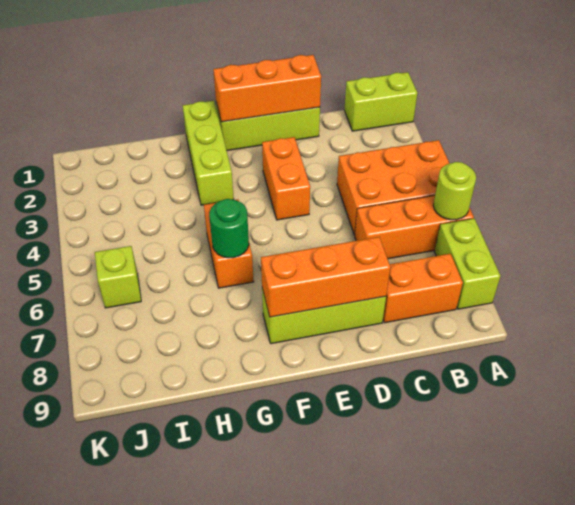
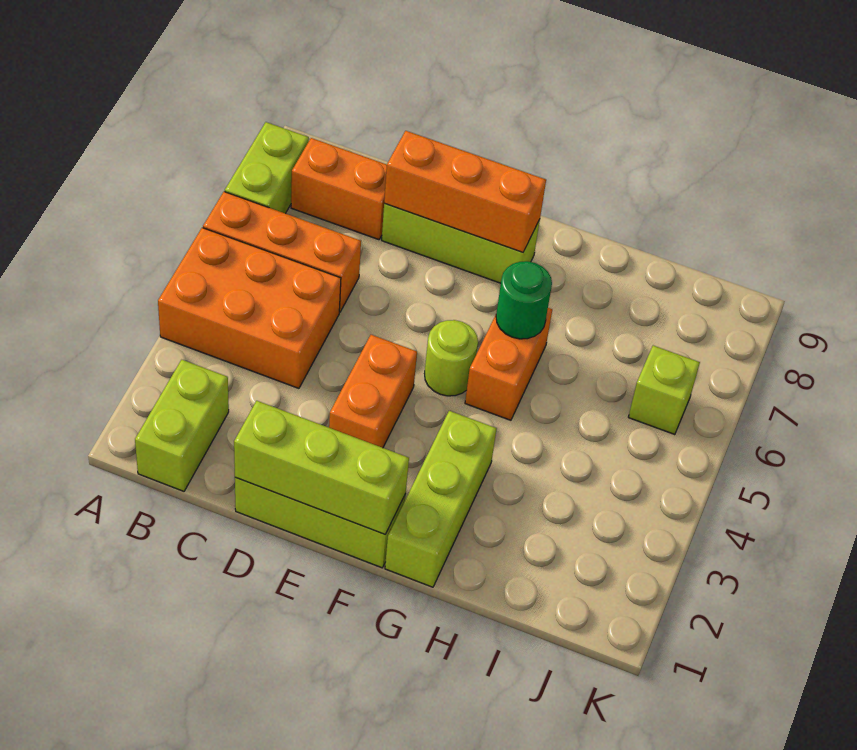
lime 1x2 brick [344,72,417,131] -> lime 1x2 brick turned to [135,360,229,491]
lime 1x1 round brick [433,162,476,220] -> lime 1x1 round brick moved to [425,320,478,396]
orange 1x3 brick [213,55,321,122] -> lime 1x3 brick [234,401,409,534]

